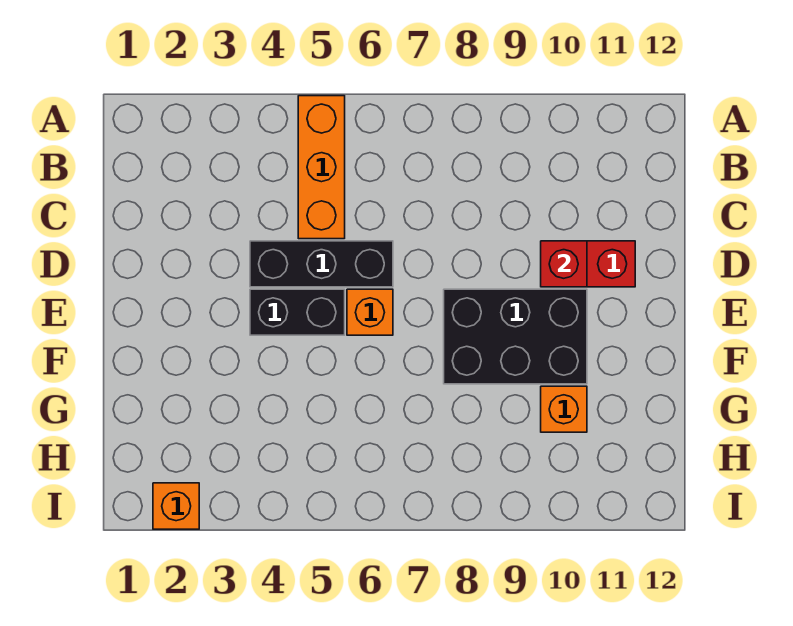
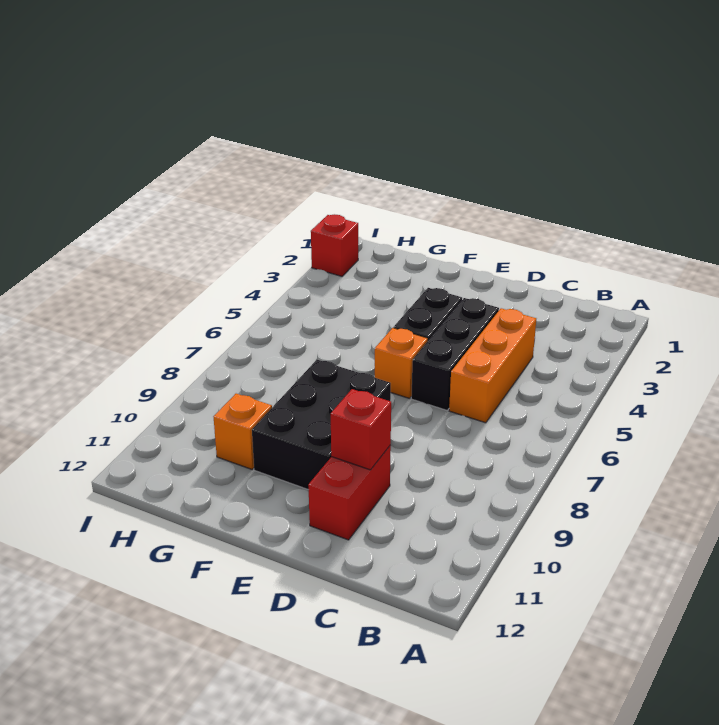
orange 1x3 brick [298,96,345,239] -> orange 1x3 brick turned to [449,308,536,423]
orange 1x1 brick [153,483,199,529] -> red 1x1 brick [311,214,358,276]

